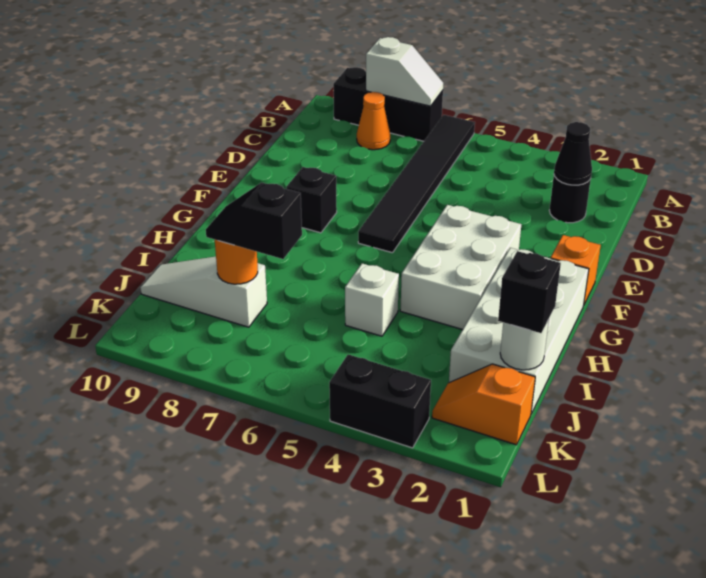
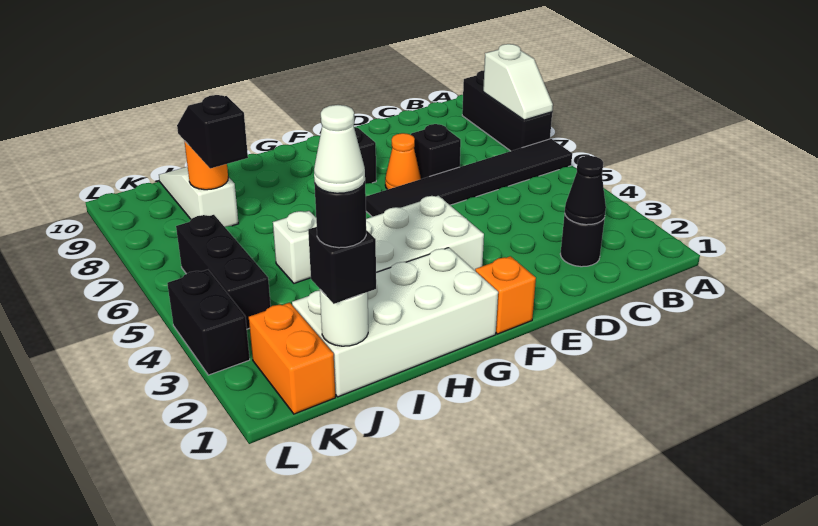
orange 1x1 cone [357,92,390,150] -> orange 1x1 cone moved to [385,133,421,190]
none -> black 1x1 brick [411,124,461,179]
none -> black 1x1 round brick [314,183,366,248]
none -> white 1x1 cone [314,105,365,193]
orange 1x2 slope [432,364,535,445] -> orange 1x2 brick [249,303,335,414]
none -> black 1x3 brick [176,215,271,329]

